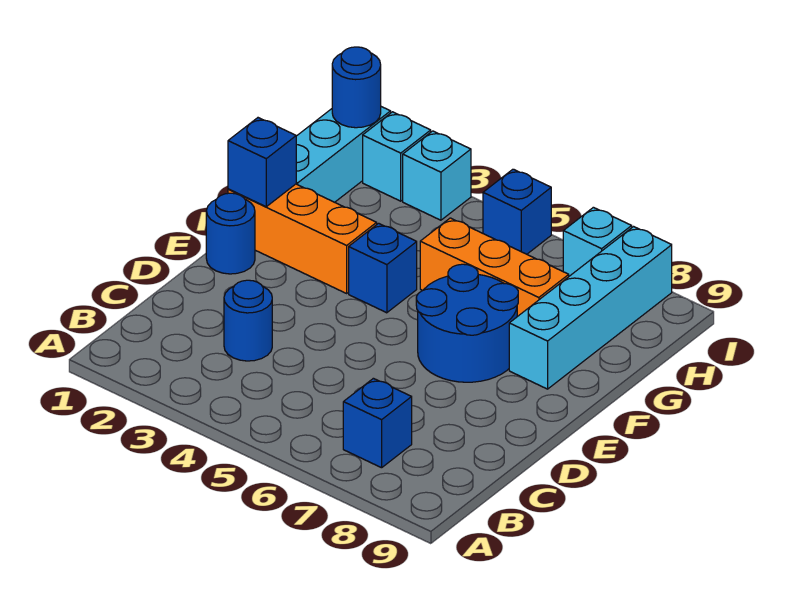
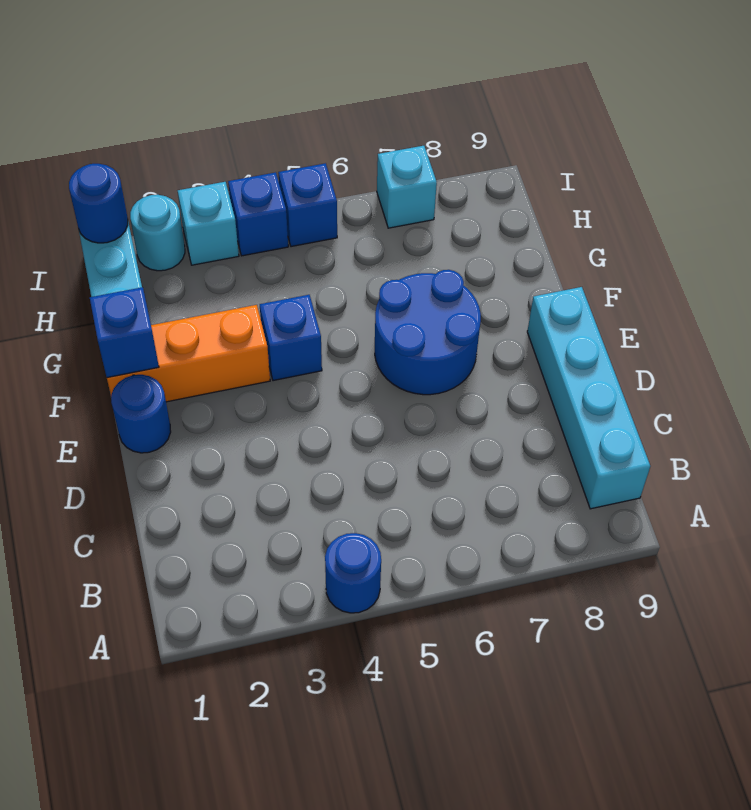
blue 1x1 brick [343,378,412,468] -> blue 1x1 brick moved to [228,172,288,256]
blue 1x1 round brick [224,280,272,361] -> blue 1x1 round brick moved to [325,533,381,613]
cyan 1x4 brick [509,227,672,389] -> cyan 1x4 brick moved to [527,287,650,509]
orange 1x3 brick [420,218,569,317] -> none
cyan 1x1 brick [363,112,431,201] -> cyan 1x1 round brick [130,195,185,271]

